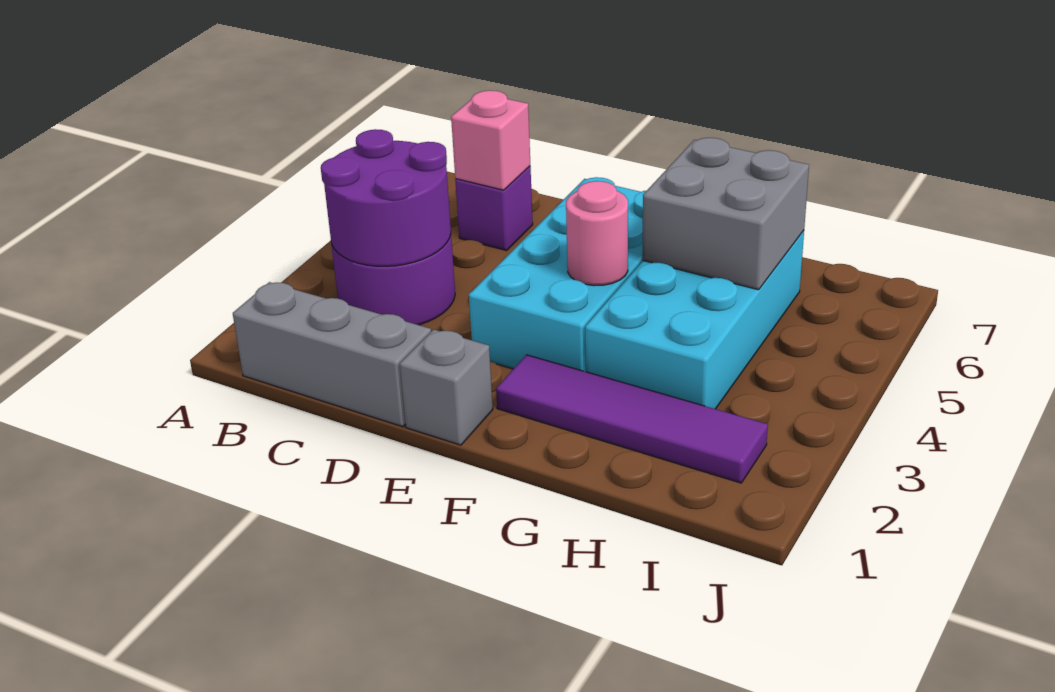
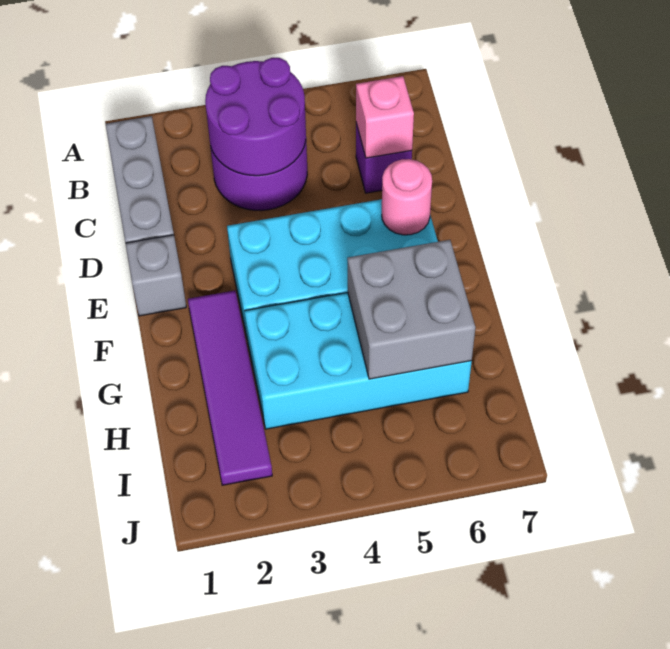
pink 1x1 round brick [566,181,628,285] -> pink 1x1 round brick moved to [382,159,432,235]

